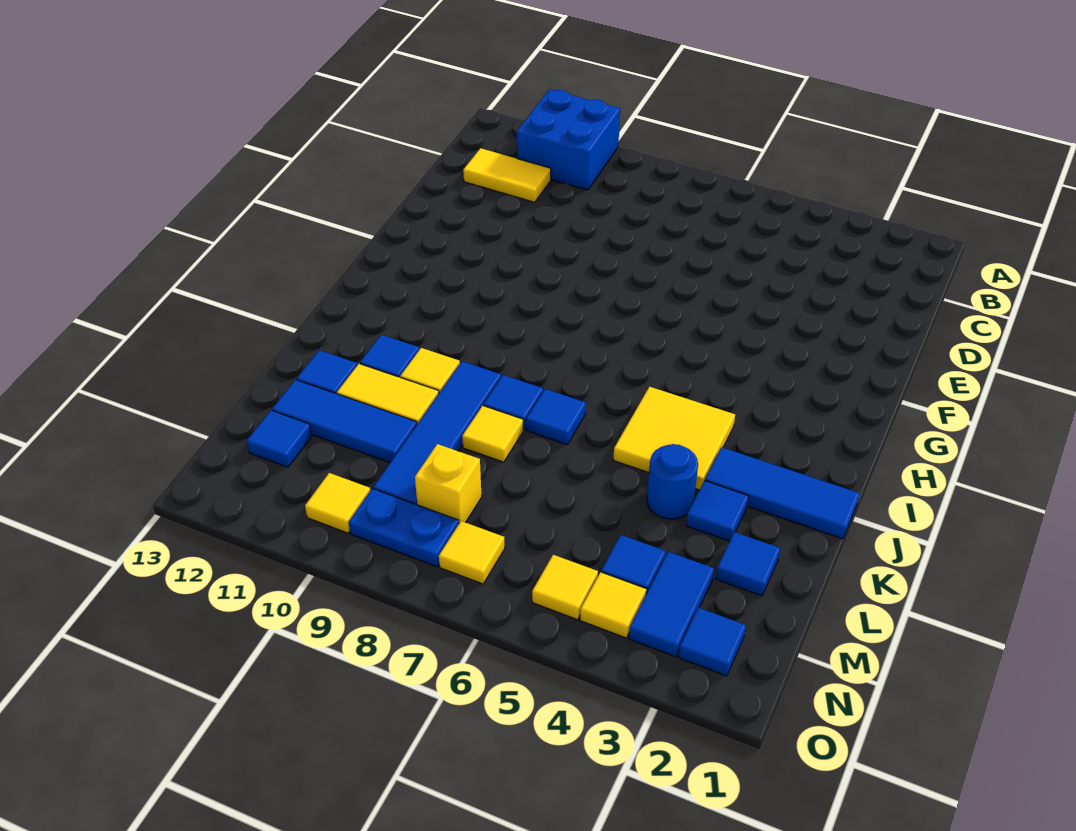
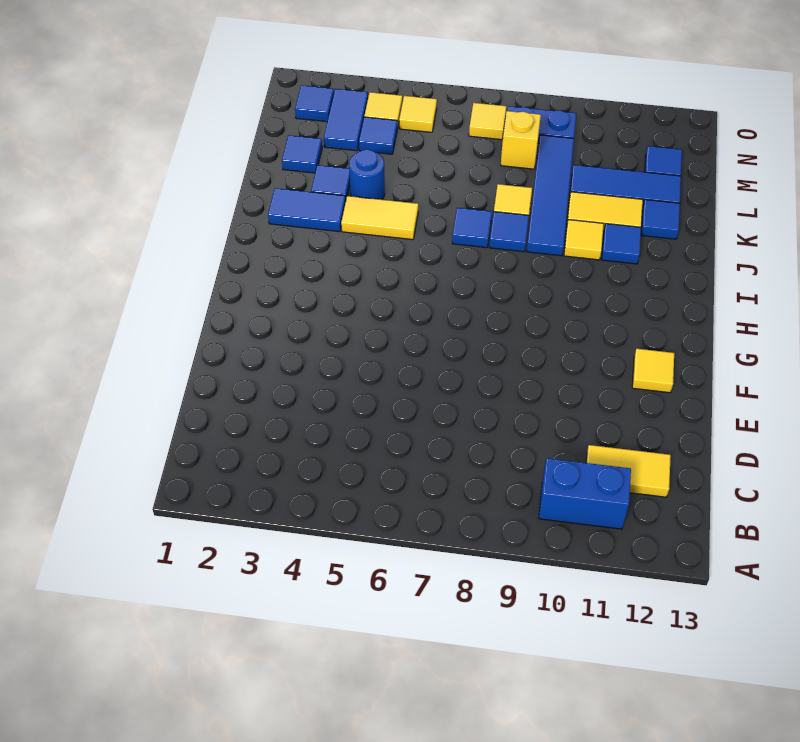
blue 2x2 brick [517,89,620,190] -> blue 1x2 brick [539,458,631,529]
yellow 2x2 tile [613,387,735,490] -> yellow 1x2 tile [341,196,418,240]
blue 1x3 tile [705,447,860,539] -> blue 1x2 tile [268,188,346,232]
yellow 1x1 tile [305,473,370,533] -> yellow 1x1 tile moved to [632,349,674,393]

